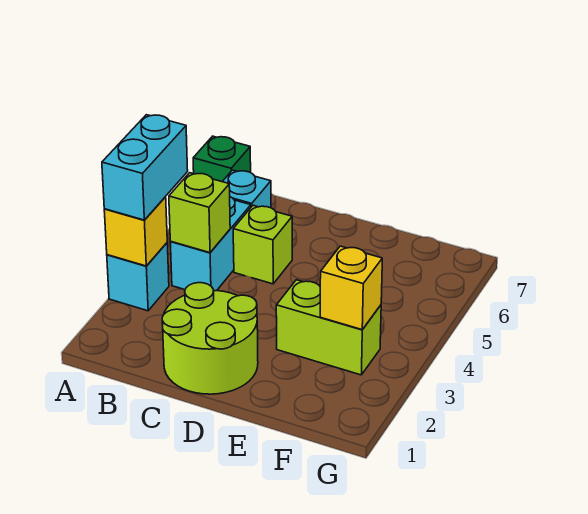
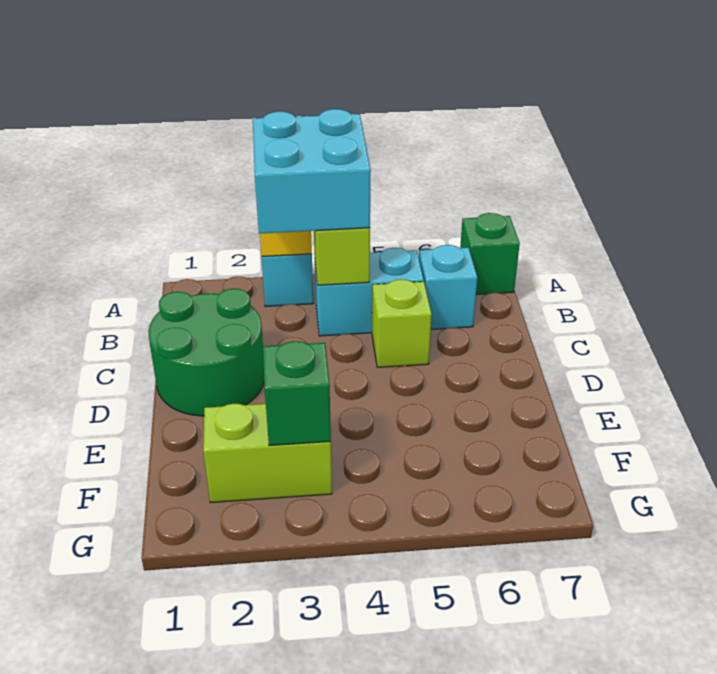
cyan 1x2 brick [102,115,188,220] -> cyan 2x2 brick [253,109,371,234]
lime 2x2 round brick [162,283,258,394] -> green 2x2 round brick [148,289,264,416]
lime 1x2 brick [276,280,381,375] -> lime 1x2 brick turned to [203,404,332,503]
yellow 1x1 brick [320,246,382,330] -> green 1x1 brick [263,341,331,446]

